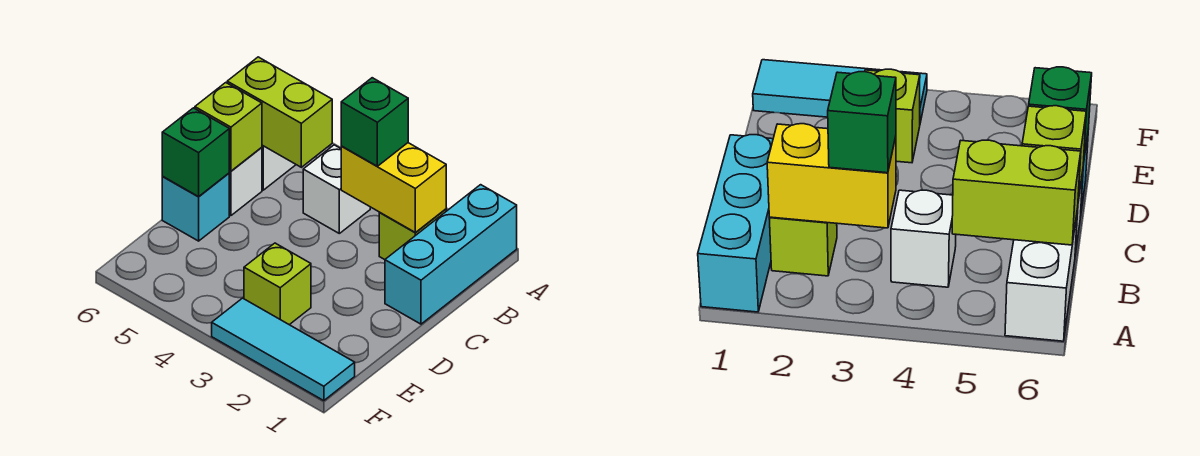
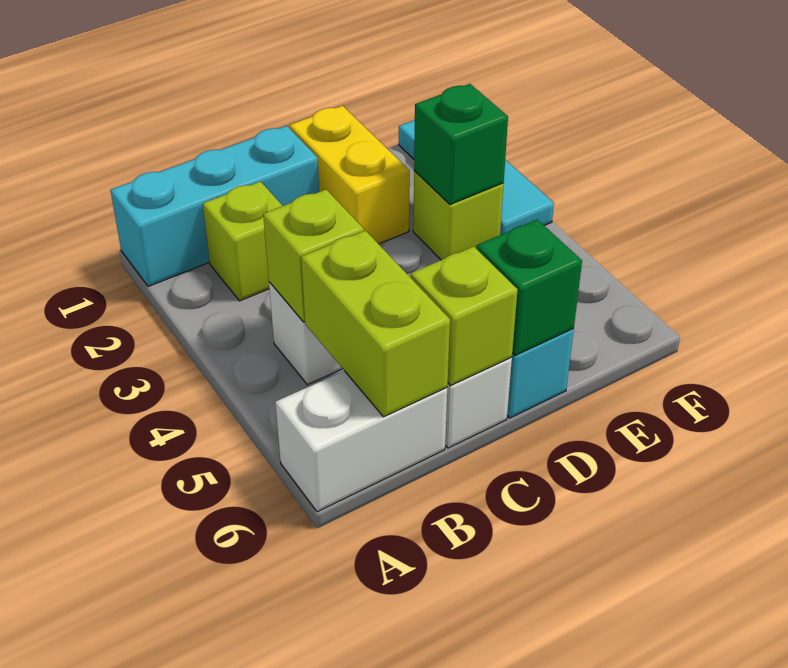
yellow 1x2 brick [341,143,446,232] -> yellow 1x2 brick moved to [290,106,410,244]
green 1x1 brick [341,78,408,166] -> green 1x1 brick moved to [414,84,508,204]
none -> lime 1x1 brick [263,189,364,322]

